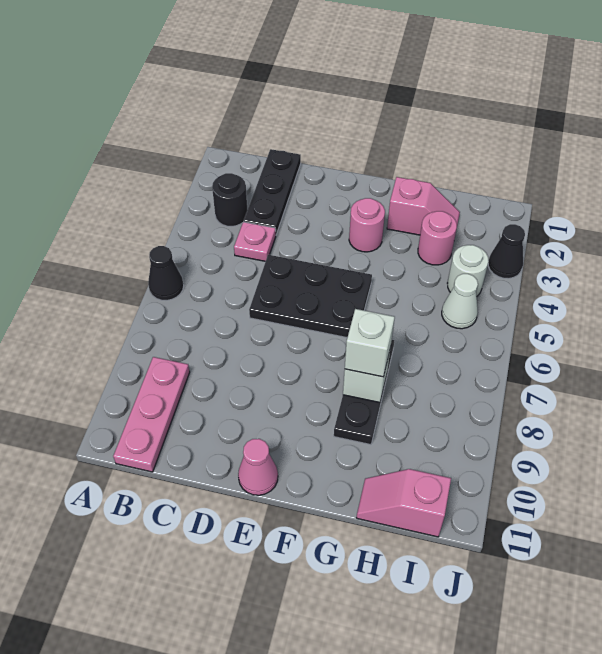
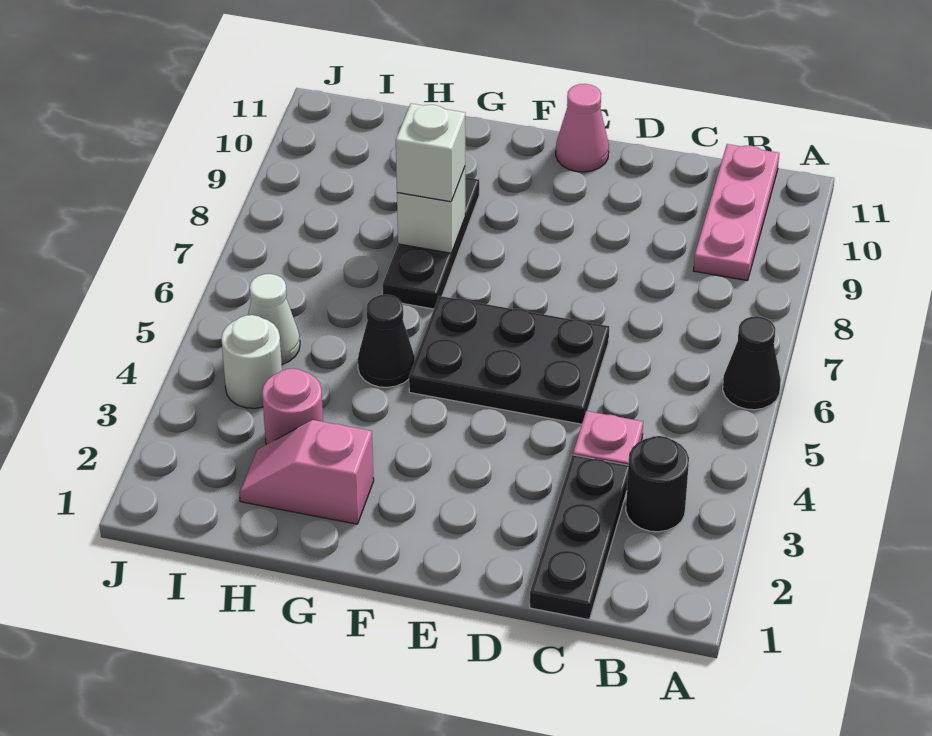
pink 1x1 round brick [349,198,385,252] -> none
pink 1x2 slope [357,469,451,537] -> none
black 1x1 cone [488,224,525,279] -> black 1x1 cone moved to [358,295,415,387]

